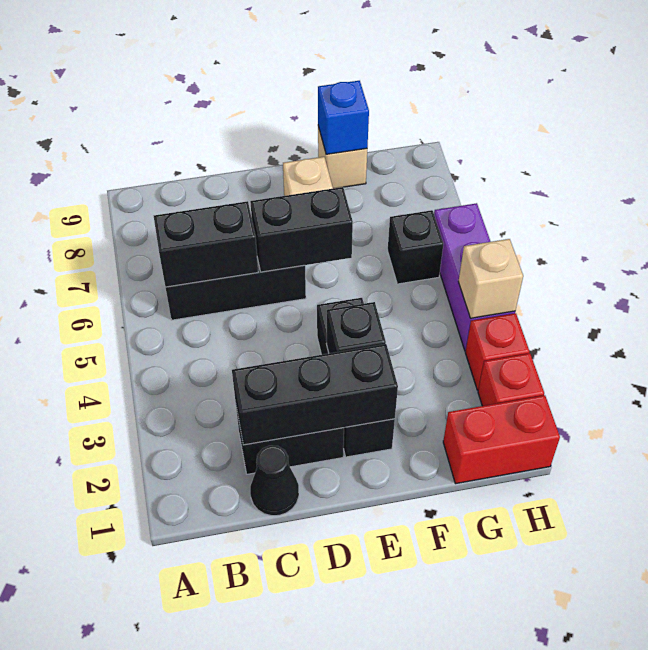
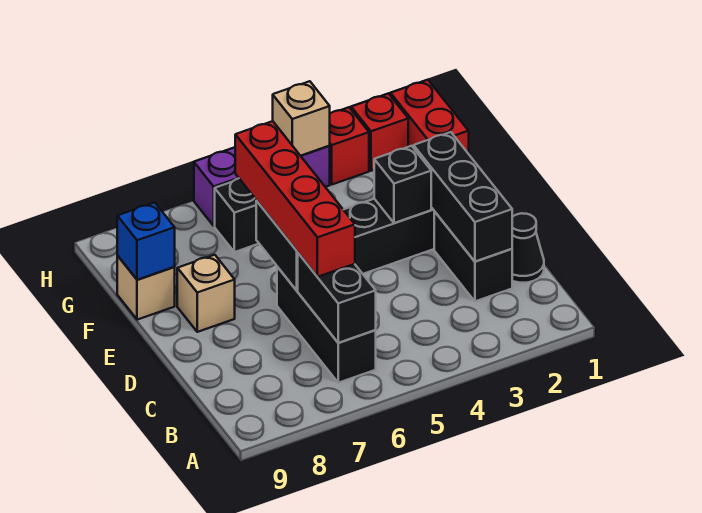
none -> red 1x4 brick [235,121,355,277]

